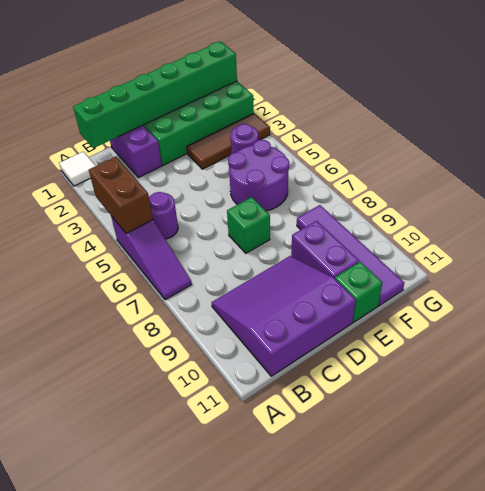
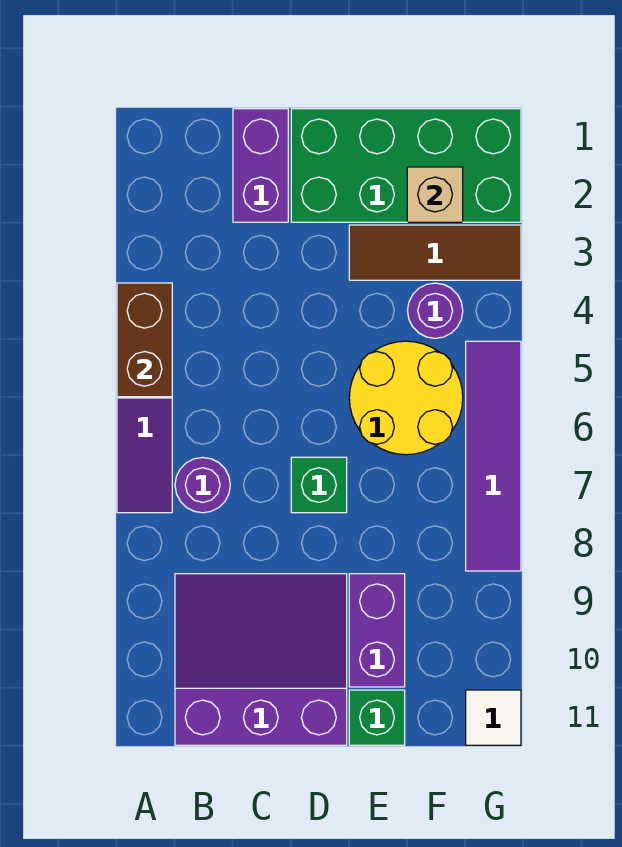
white 1x1 tile [59,152,95,186] -> white 1x1 tile moved to [466,690,521,745]
green 1x6 brick [73,41,237,148] -> none
purple 1x1 round brick [149,192,178,239] -> purple 1x1 round brick moved to [175,457,230,513]
purple 2x2 round brick [228,140,289,211] -> yellow 2x2 round brick [349,341,463,455]
none -> tan 1x1 brick [407,167,463,222]
purple 1x4 tile [297,205,404,306] -> purple 1x4 tile moved to [466,341,521,571]

